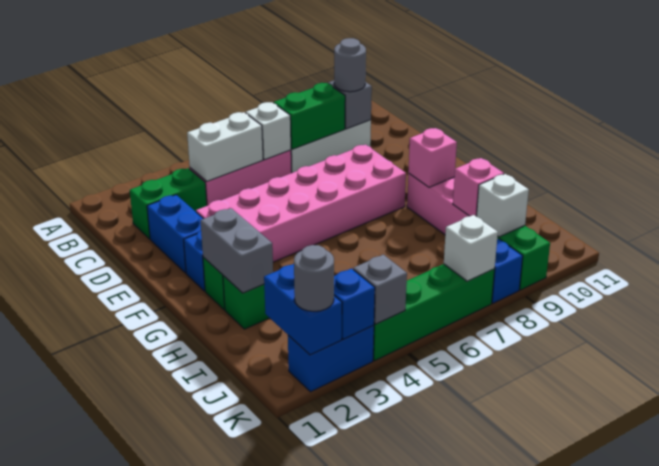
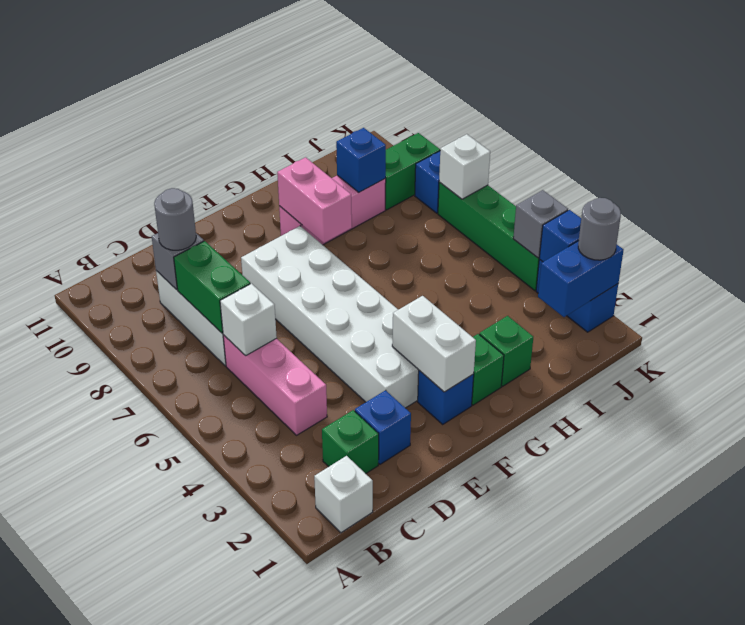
green 1x2 brick [130,168,207,239] -> green 1x1 brick [322,410,379,474]
white 1x2 brick [187,112,263,181] -> white 1x2 brick moved to [392,296,476,392]
blue 1x2 brick [147,195,203,273] -> blue 1x1 brick [355,390,411,464]
pink 2x6 brick [196,145,406,262] -> white 2x6 brick [241,226,419,408]
grey 1x2 brick [200,208,273,293] -> none
pink 1x1 brick [408,128,457,187] -> pink 1x2 brick [277,157,352,243]
pink 1x1 brick [453,158,504,216] -> blue 1x1 brick [336,128,386,192]
white 1x1 brick [476,174,529,237] -> white 1x1 brick moved to [314,456,373,533]

